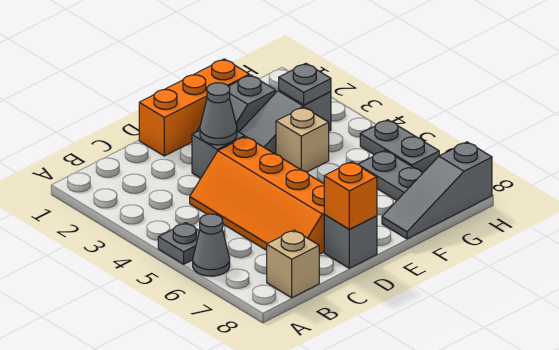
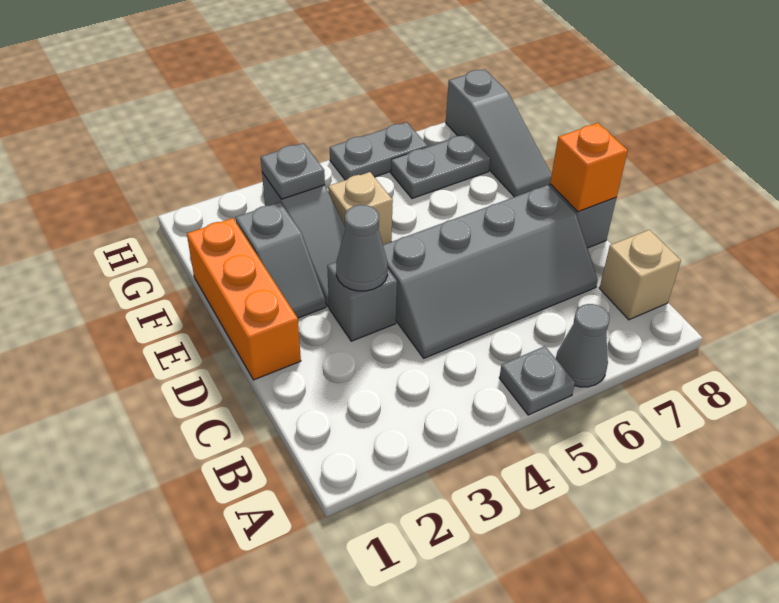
orange 2x4 slope [190,137,325,254] -> grey 2x4 slope [383,185,598,358]

